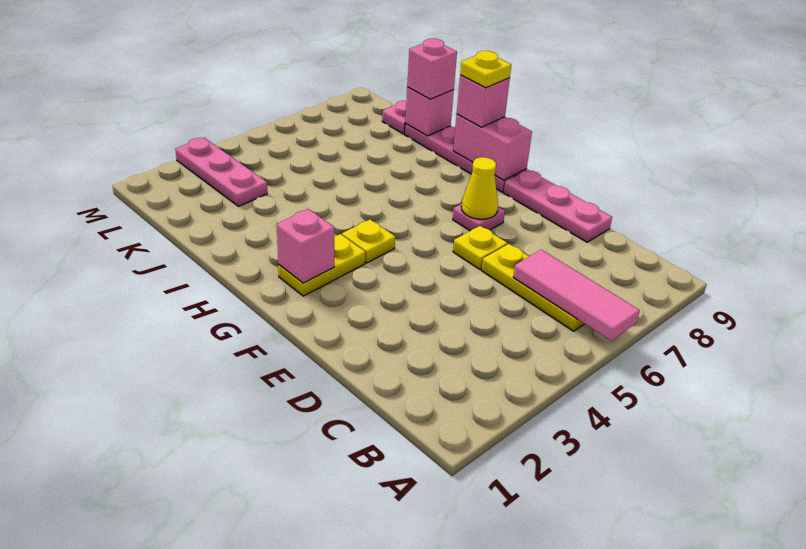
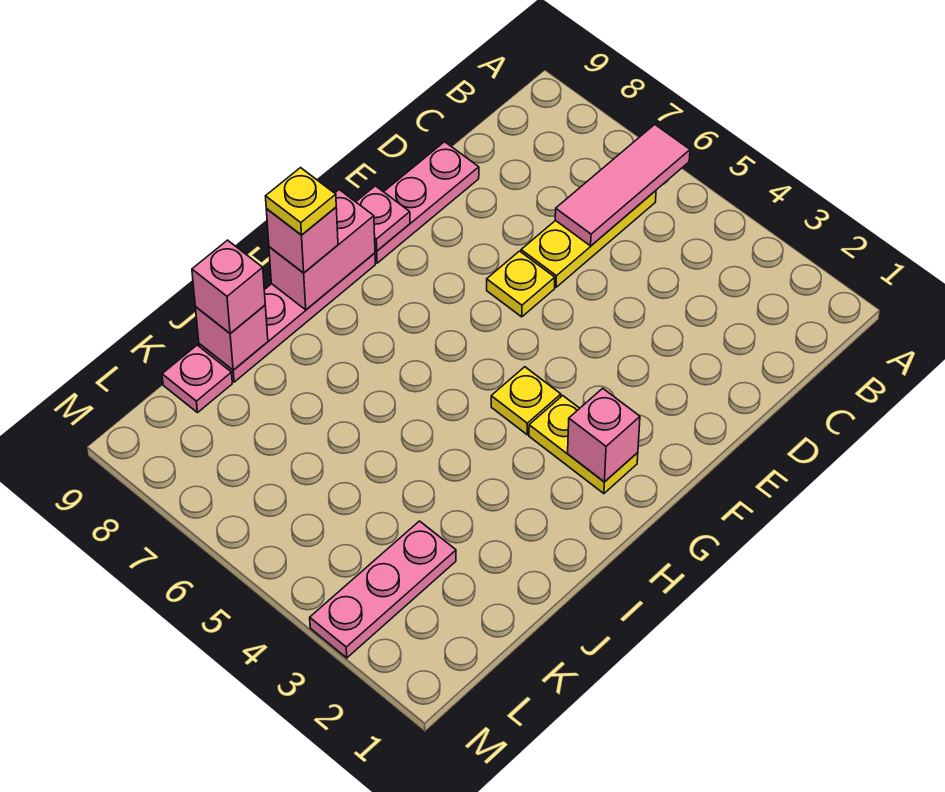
pink 1x1 plate [453,204,505,231] -> pink 1x1 plate moved to [356,186,410,251]
yellow 1x1 cone [461,157,498,219] -> none

